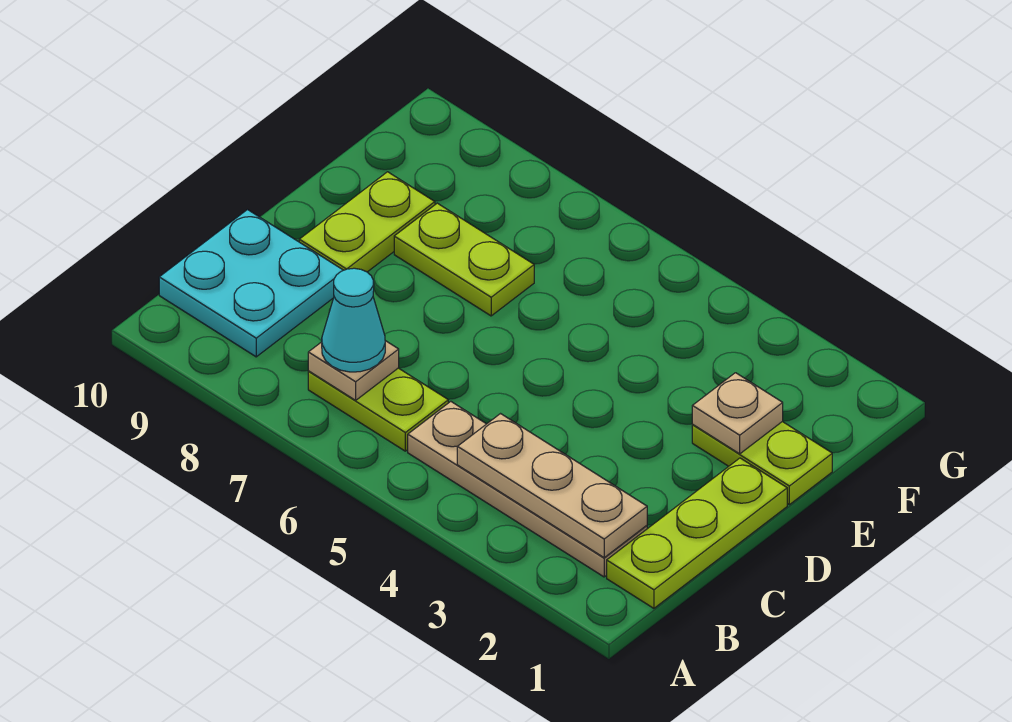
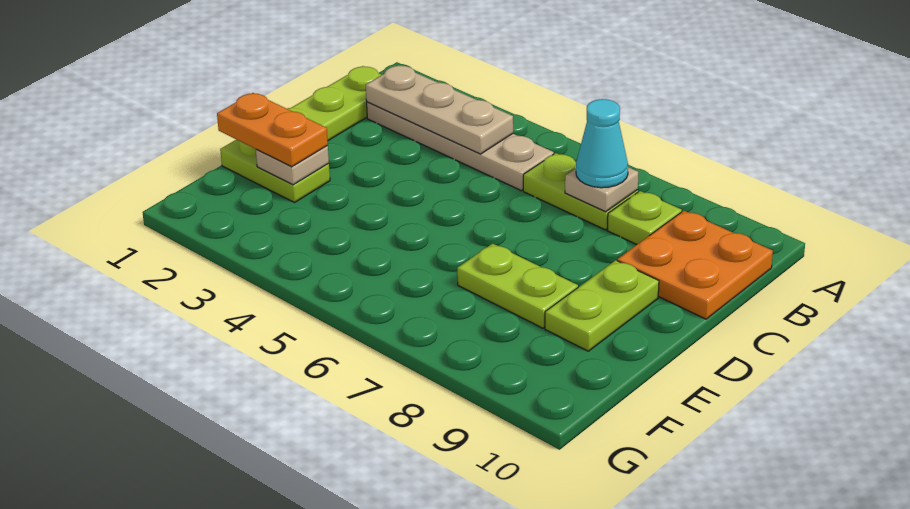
none -> lime 1x1 plate [608,191,682,244]
cyan 2x2 plate [159,210,343,357] -> orange 2x2 plate [617,211,773,319]
none -> orange 1x2 plate [217,93,328,167]

